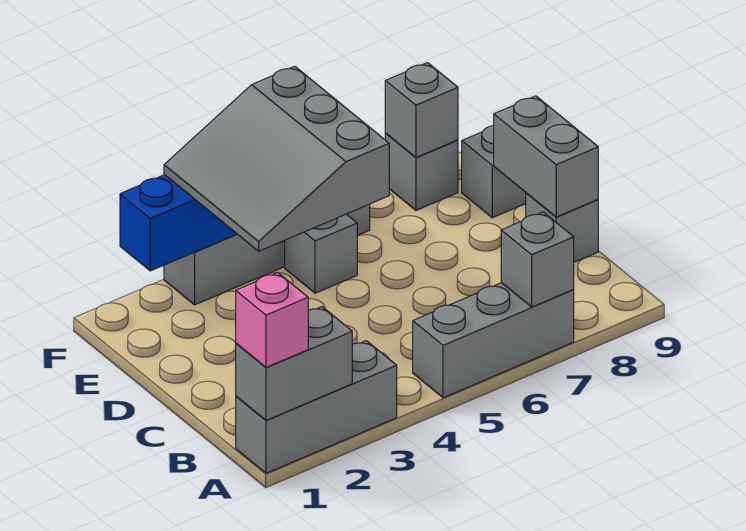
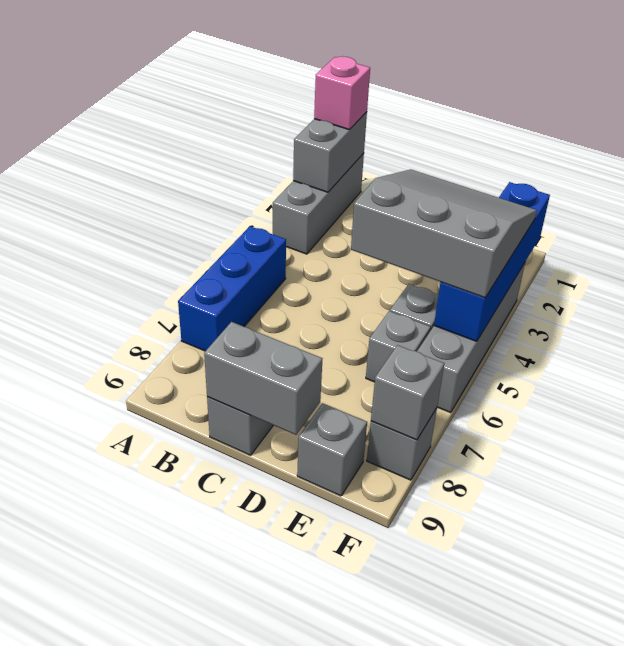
grey 1x3 brick [413,283,574,398] -> blue 1x3 brick [178,226,286,351]
grey 1x1 brick [501,212,574,307] -> grey 1x1 brick moved to [366,311,431,382]

